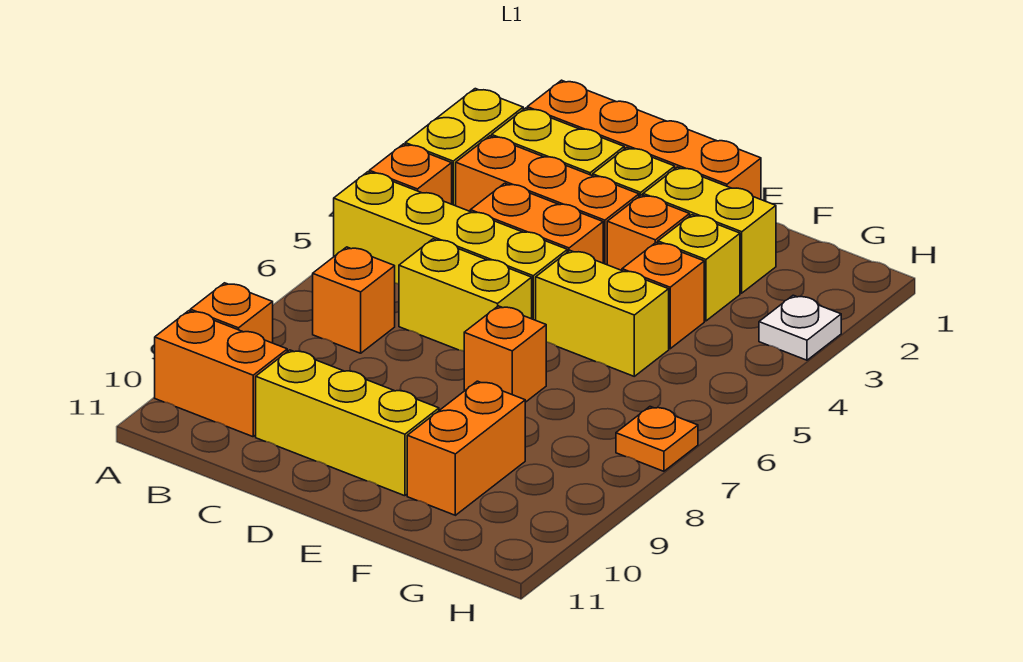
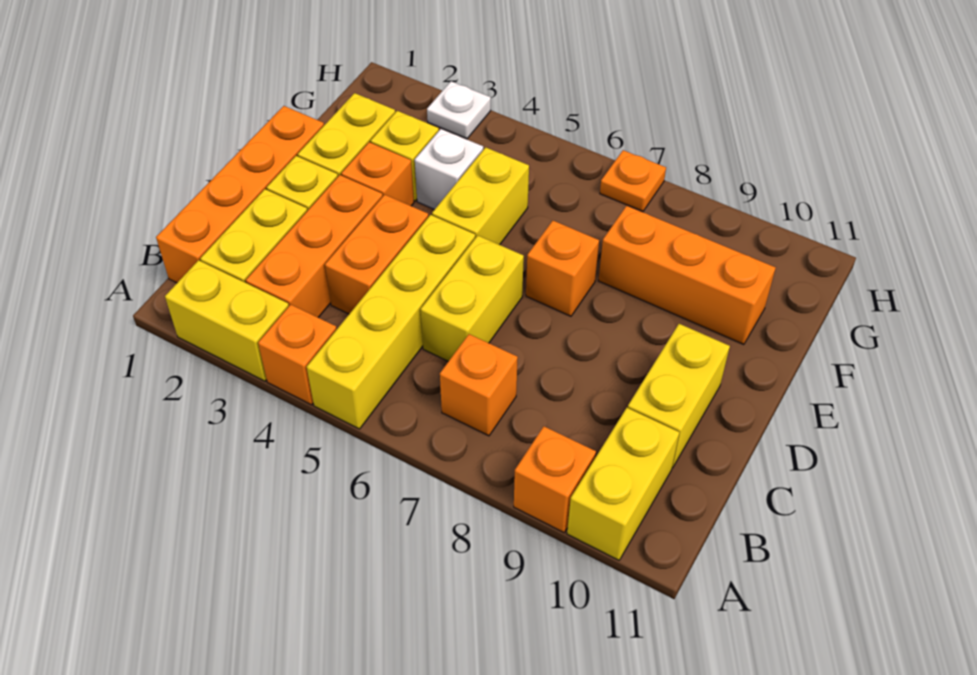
orange 1x2 brick [155,311,287,437] -> yellow 1x2 brick [567,408,679,560]
yellow 1x3 brick [256,350,439,496] -> yellow 1x2 brick [628,324,730,468]
orange 1x1 brick [622,242,704,349] -> white 1x1 brick [415,129,483,210]
orange 1x2 brick [407,381,525,515] -> orange 1x3 brick [599,206,776,345]

